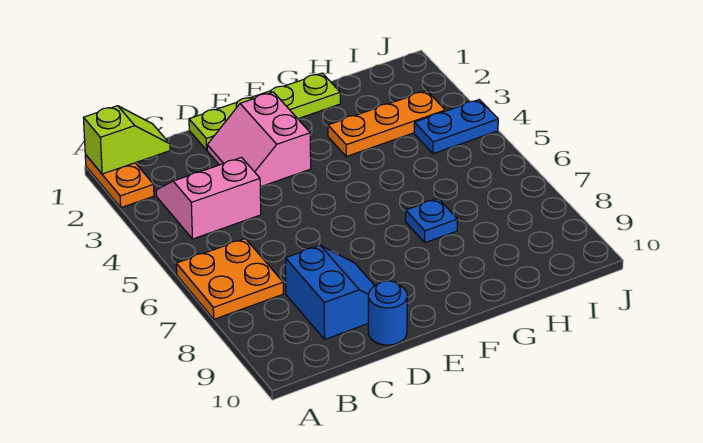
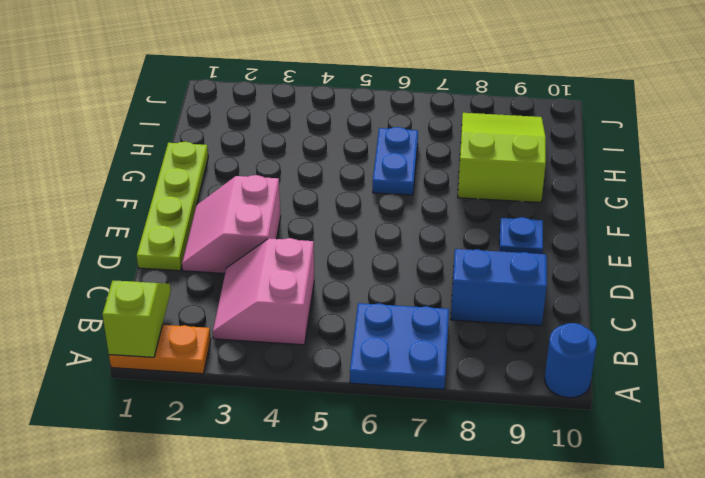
orange 2x2 plate [176,239,283,319] -> blue 2x2 plate [350,303,449,390]
pink 2x2 slope [207,92,311,187] -> pink 2x2 slope turned to [182,175,281,273]
blue 1x1 round brick [368,281,407,345] -> blue 1x1 round brick moved to [545,323,597,398]
orange 1x3 plate [328,91,445,156] -> none
blue 1x1 plate [406,198,458,243] -> blue 1x1 plate moved to [499,217,543,254]
none -> lime 2x3 slope [458,113,546,203]
blue 1x2 plate [414,100,498,154] -> blue 1x2 plate moved to [373,127,418,195]

